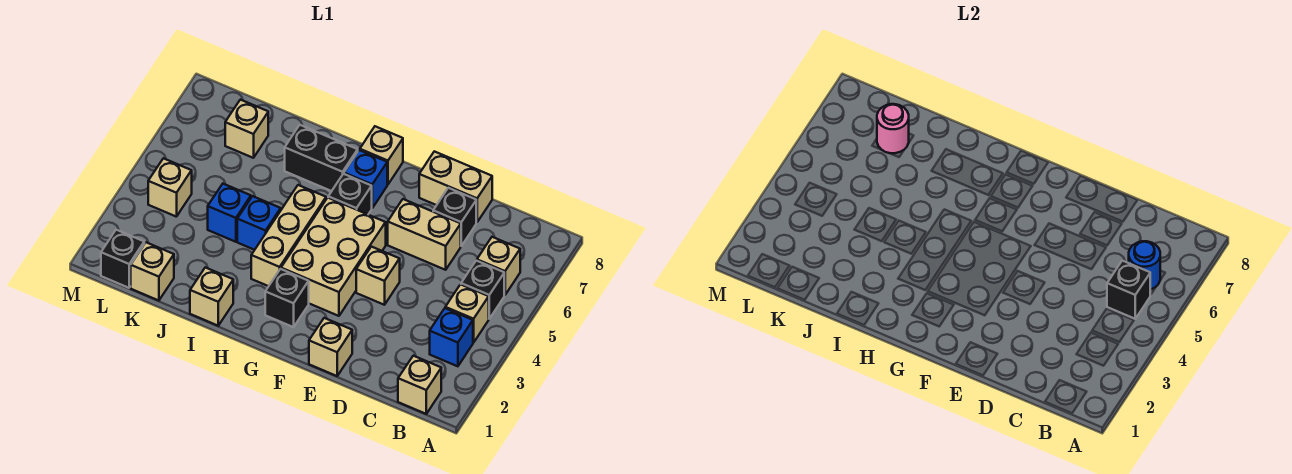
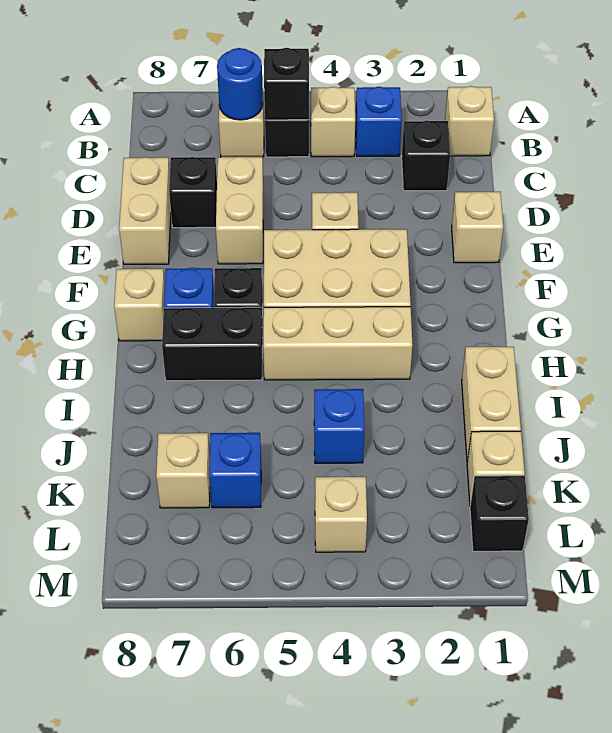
black 1x1 brick [265,269,309,327] -> black 1x1 brick moved to [402,121,450,191]
black 1x2 brick [285,125,358,191] -> black 1x2 brick turned to [162,307,262,381]
tan 1x1 brick [190,267,233,326] -> tan 1x2 brick [462,347,521,462]
blue 1x1 brick [237,196,281,250] -> blue 1x1 brick moved to [209,433,261,508]
pink 1x1 round brick [877,104,909,154] -> none

